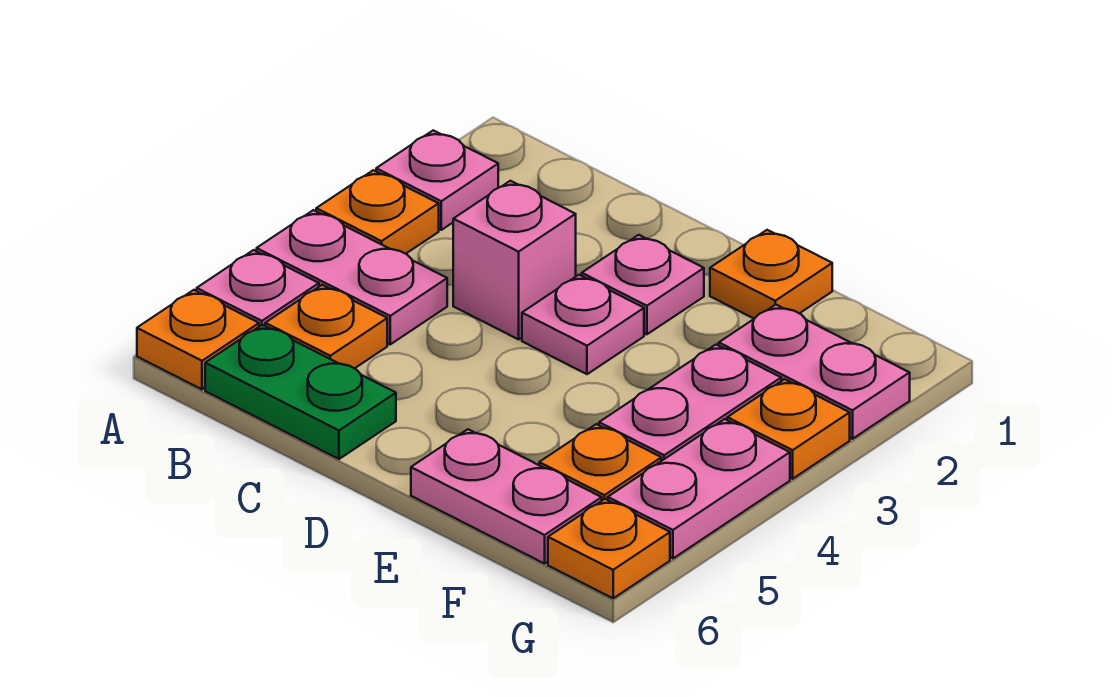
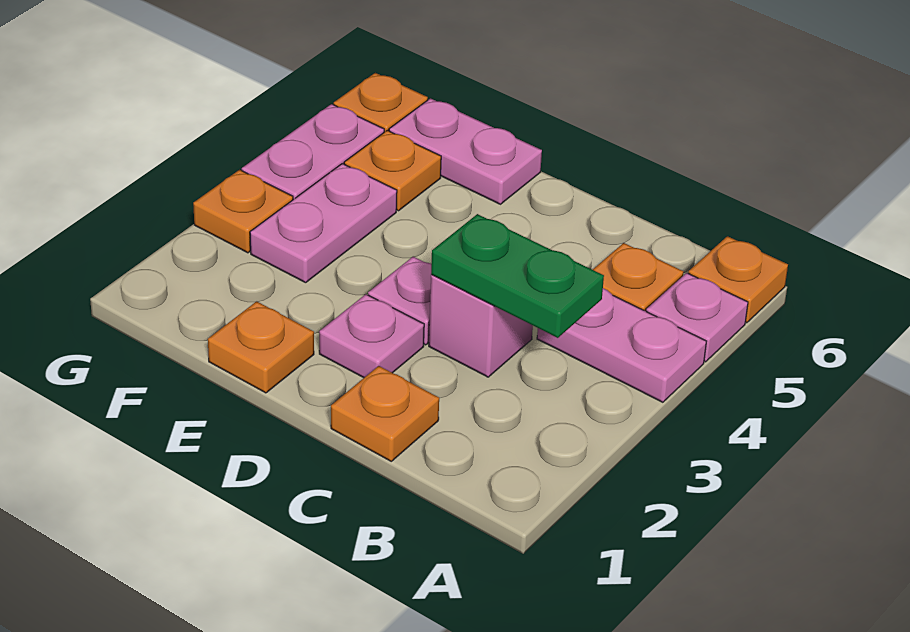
pink 1x1 plate [376,130,498,230] -> none
orange 1x1 plate [316,170,439,254] -> orange 1x1 plate moved to [331,366,439,461]
green 1x2 plate [205,325,396,459] -> green 1x2 plate moved to [431,214,604,338]
pink 1x2 plate [719,305,910,439] -> none

